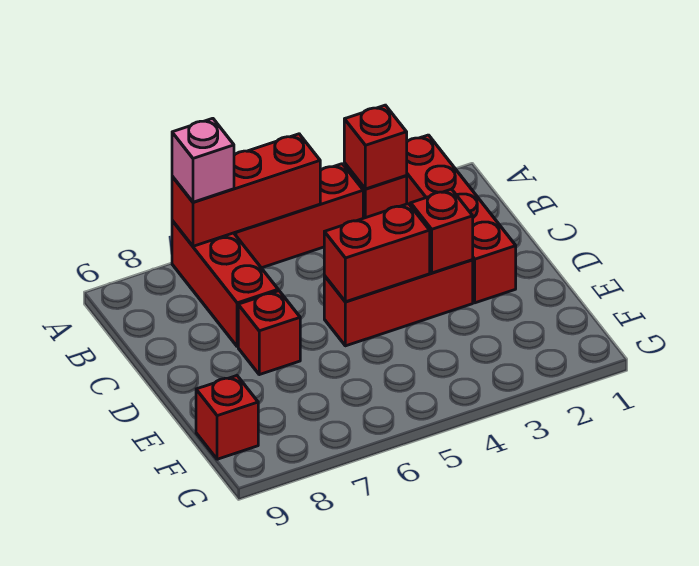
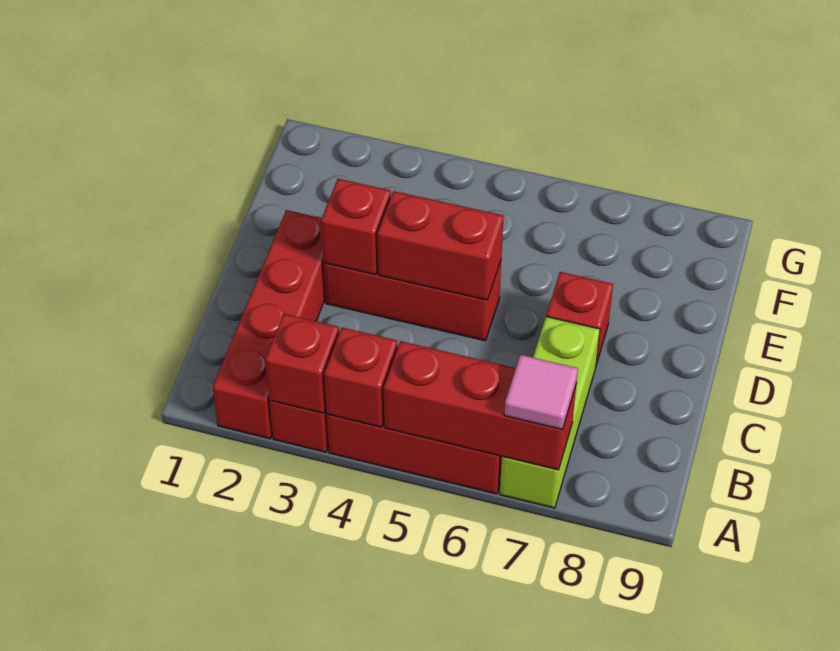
red 1x3 brick [172,221,278,347] -> lime 1x3 brick [500,317,600,508]
pink 1x1 brick [172,118,234,202] -> pink 1x1 tile [504,355,578,430]
red 1x1 brick [196,376,258,459] -> red 1x1 brick moved to [324,328,398,427]

